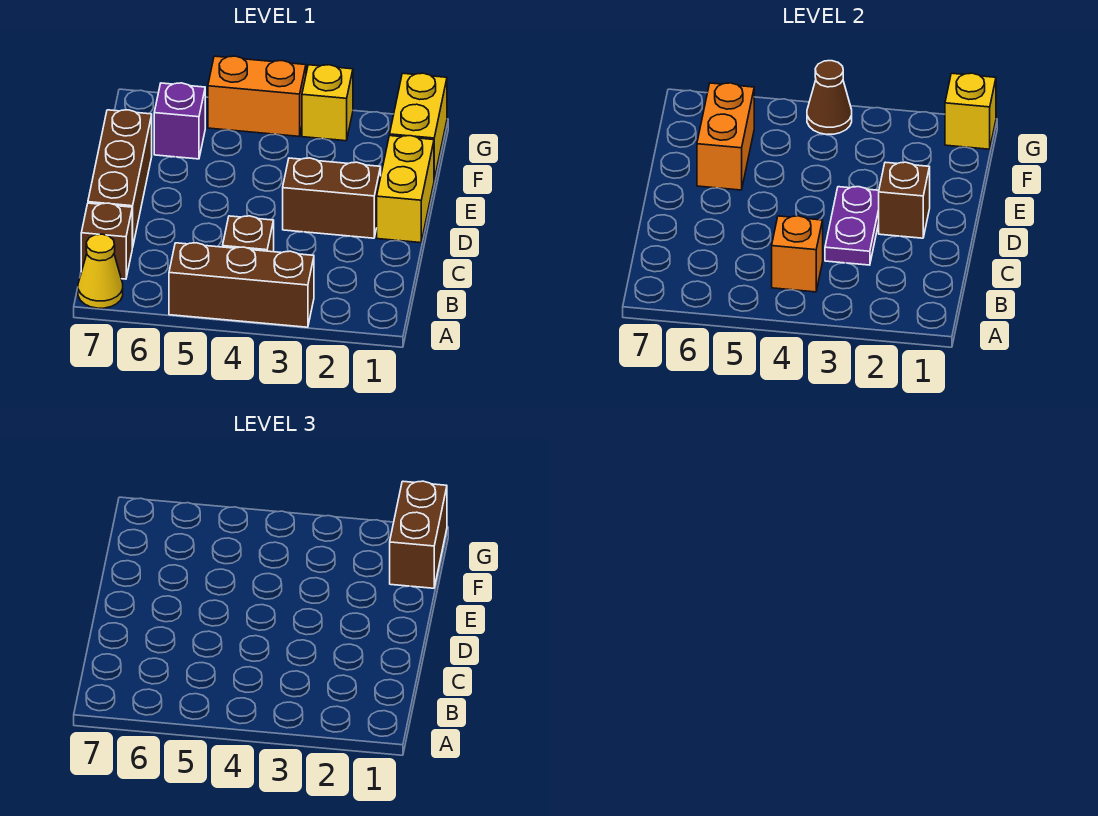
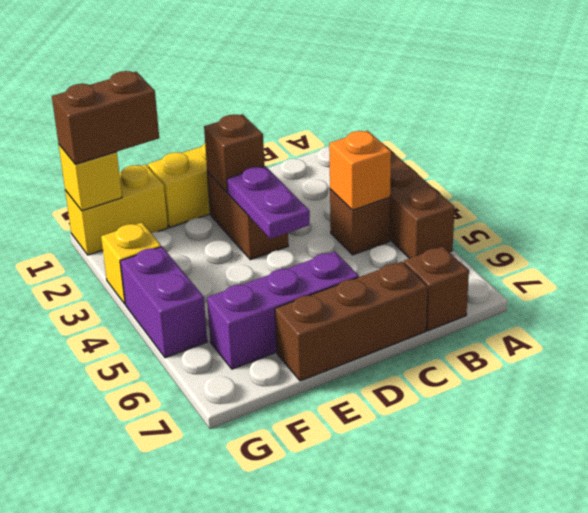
yellow 1x1 cone [78,234,123,308] -> none
purple 1x2 plate [825,187,879,265] -> purple 1x2 plate turned to [227,166,310,239]
orange 1x2 brick [697,83,754,190] -> none
purple 1x1 brick [154,83,205,159] -> purple 1x3 brick [207,251,359,369]
orange 1x2 brick [208,56,306,136] -> purple 1x2 brick [120,247,207,358]
brown 1x1 cone [807,61,852,135] -> none

